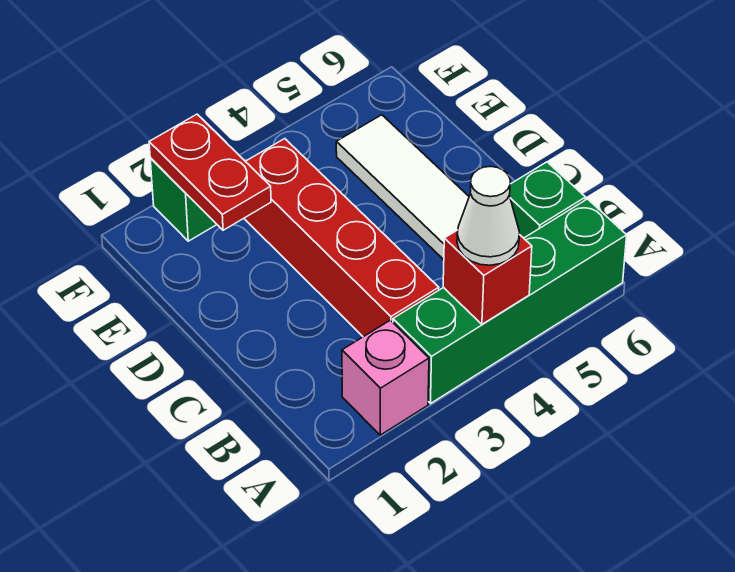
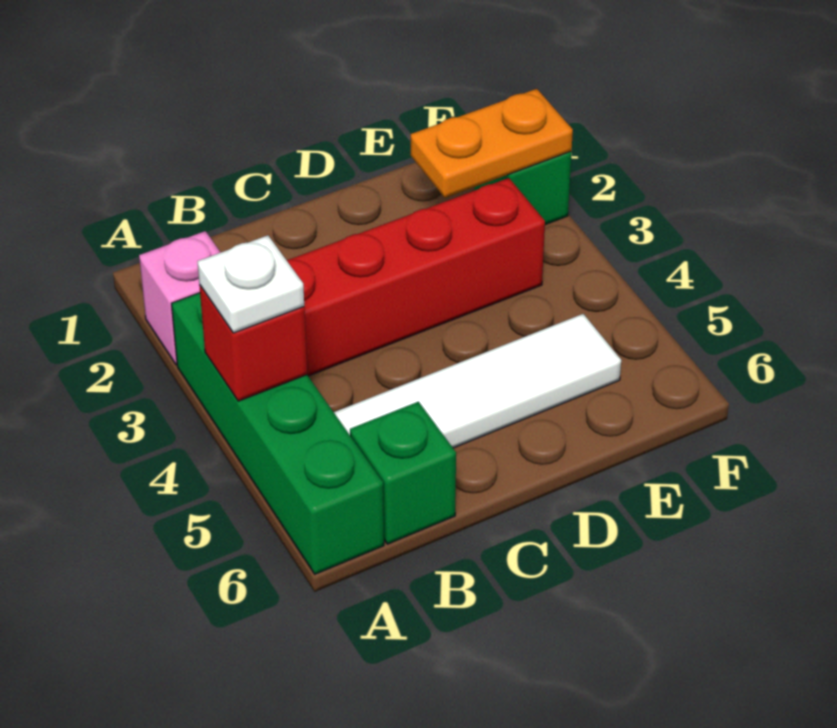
white 1x1 cone [457,166,520,265] -> white 1x1 plate [197,235,304,333]
red 1x2 plate [149,114,271,230] -> orange 1x2 plate [411,89,573,198]

